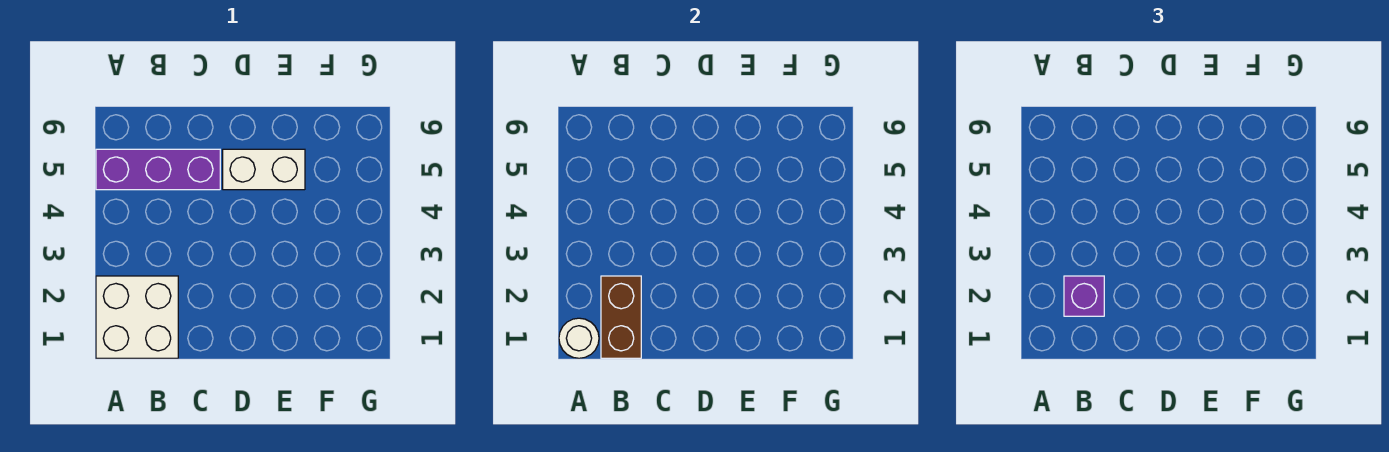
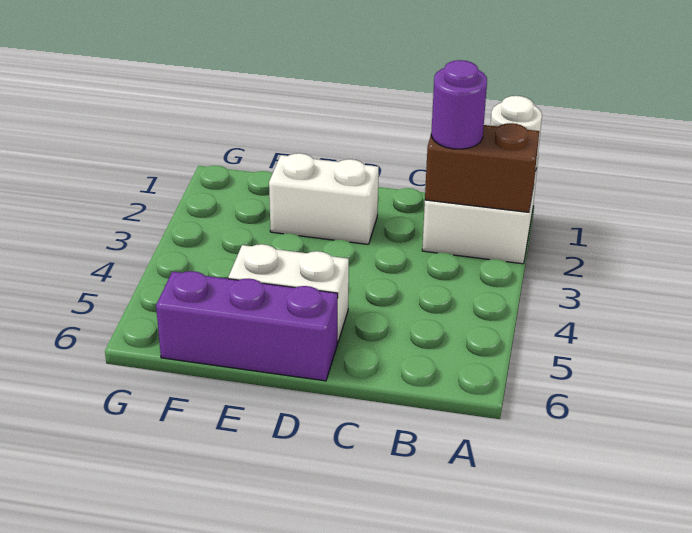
purple 1x3 brick [96,149,220,190] -> purple 1x3 brick moved to [156,271,338,381]
brown 1x2 brick [601,276,641,358] -> brown 1x2 brick turned to [425,123,539,212]
purple 1x1 brick [1064,276,1104,316] -> purple 1x1 round brick [431,60,487,149]
none -> white 1x2 brick [269,153,379,244]

